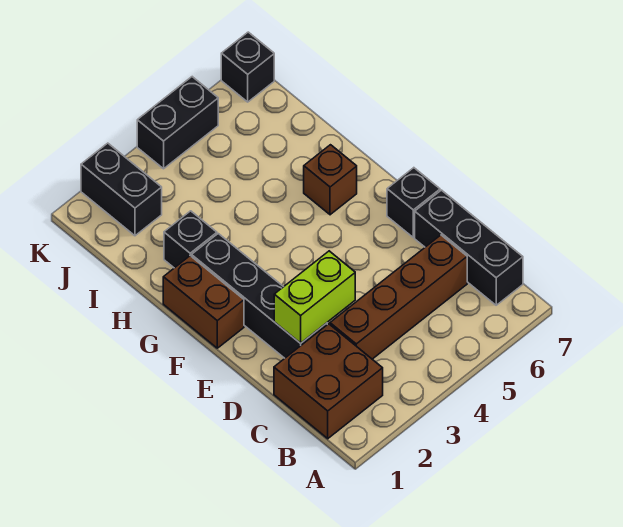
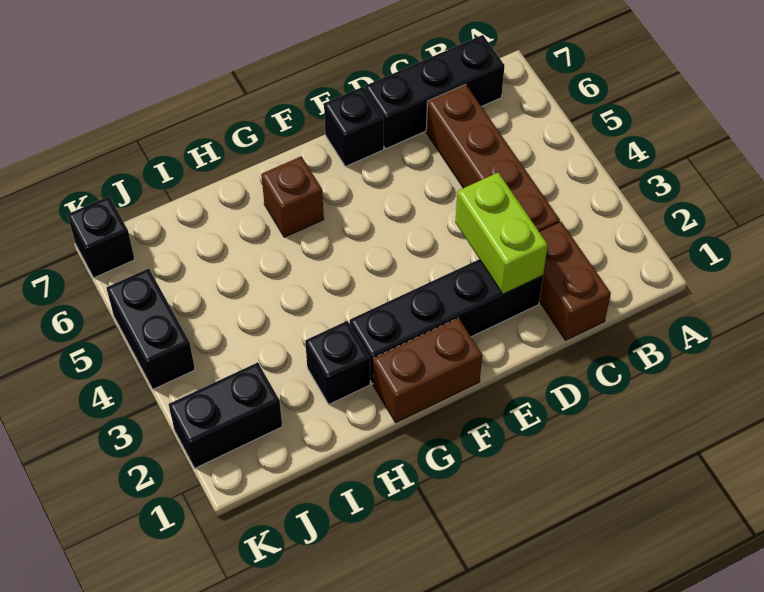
brown 2x2 brick [274,324,383,439] -> brown 1x2 brick [539,221,611,340]

